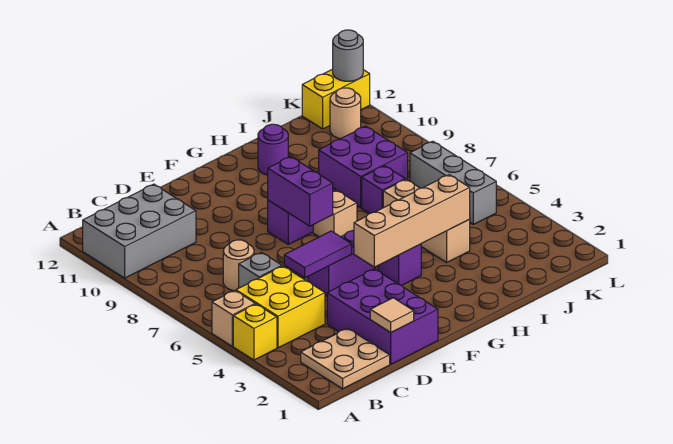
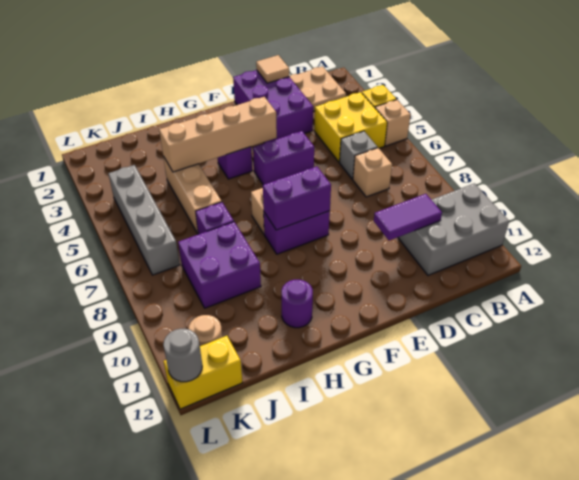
tan 1x1 round brick [223,240,254,291] -> tan 1x1 brick [353,148,392,197]
purple 1x2 tile [284,231,352,278] -> purple 1x2 tile moved to [374,194,442,240]
purple 1x2 brick [268,157,333,226] -> purple 1x2 brick turned to [263,166,331,230]
grey 1x3 brick [410,141,496,224] -> grey 1x4 brick [108,165,180,275]

